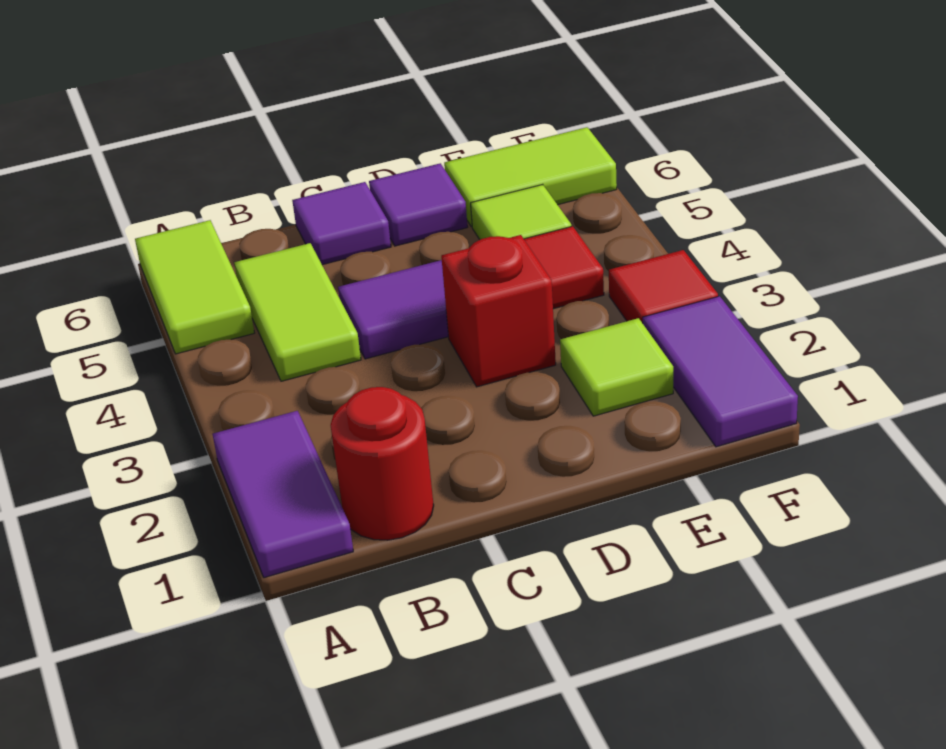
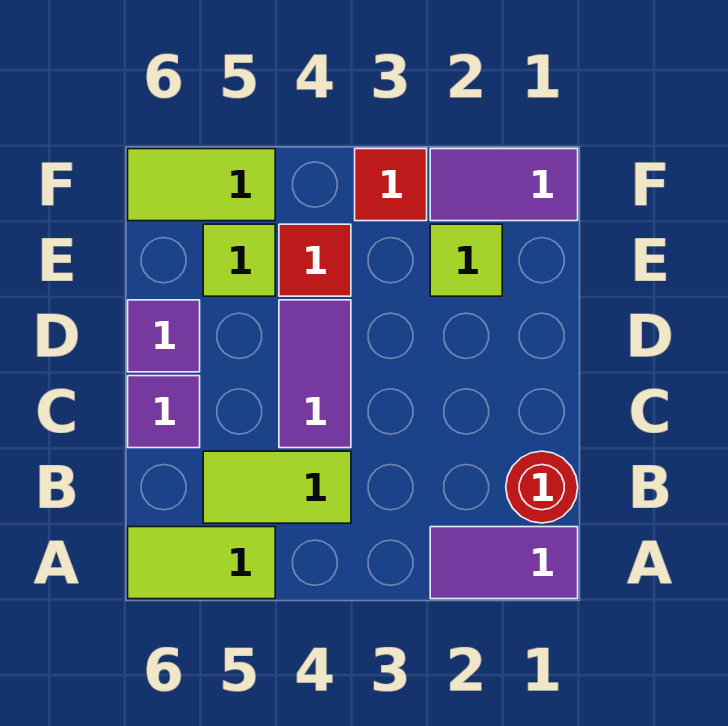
red 1x1 brick [441,235,556,387] -> none
lime 1x2 tile [444,127,617,227] -> lime 1x2 tile turned to [128,149,275,221]

